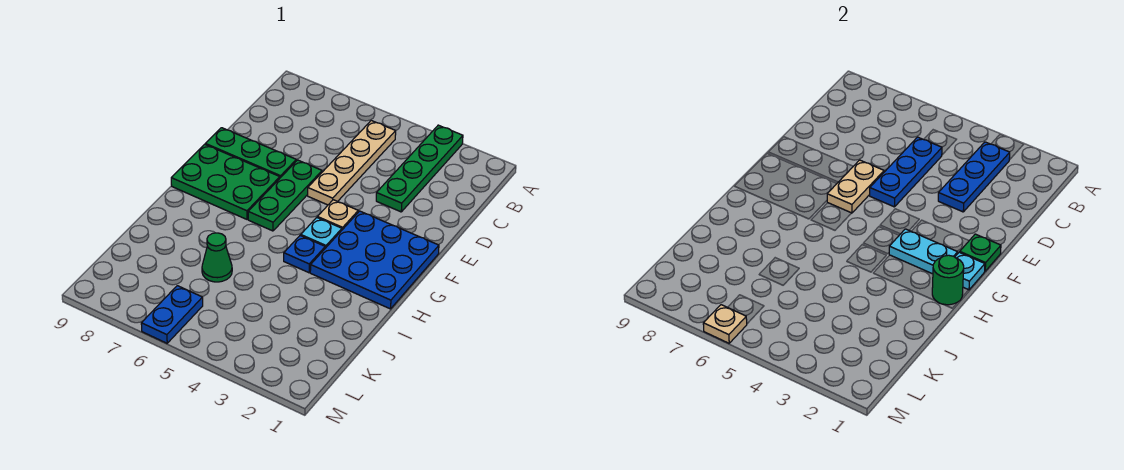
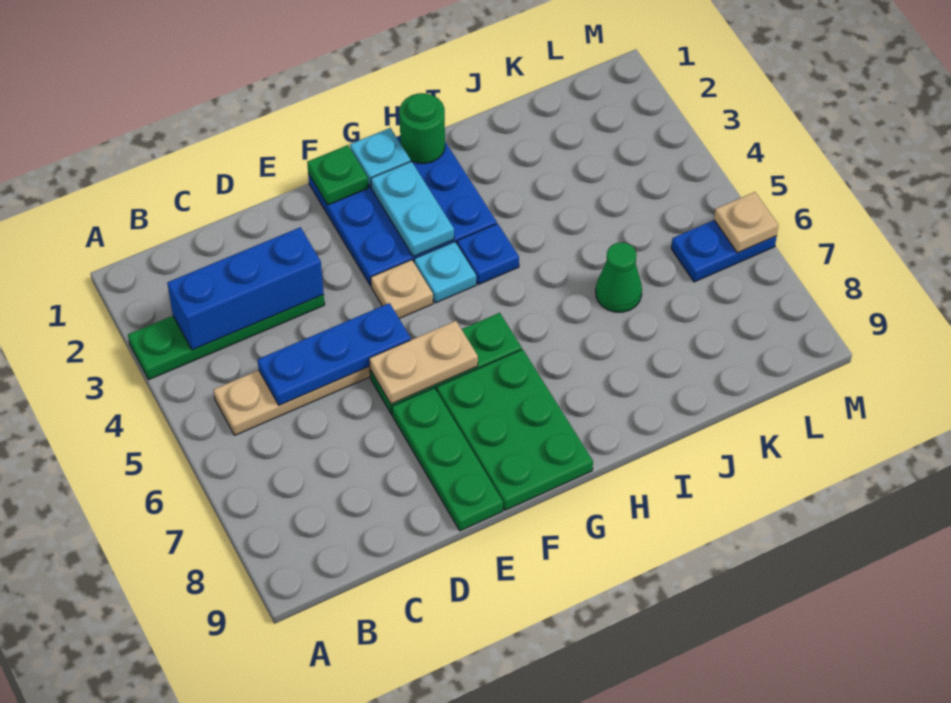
blue 1x3 plate [938,142,1010,212] -> blue 1x3 brick [167,227,324,350]

